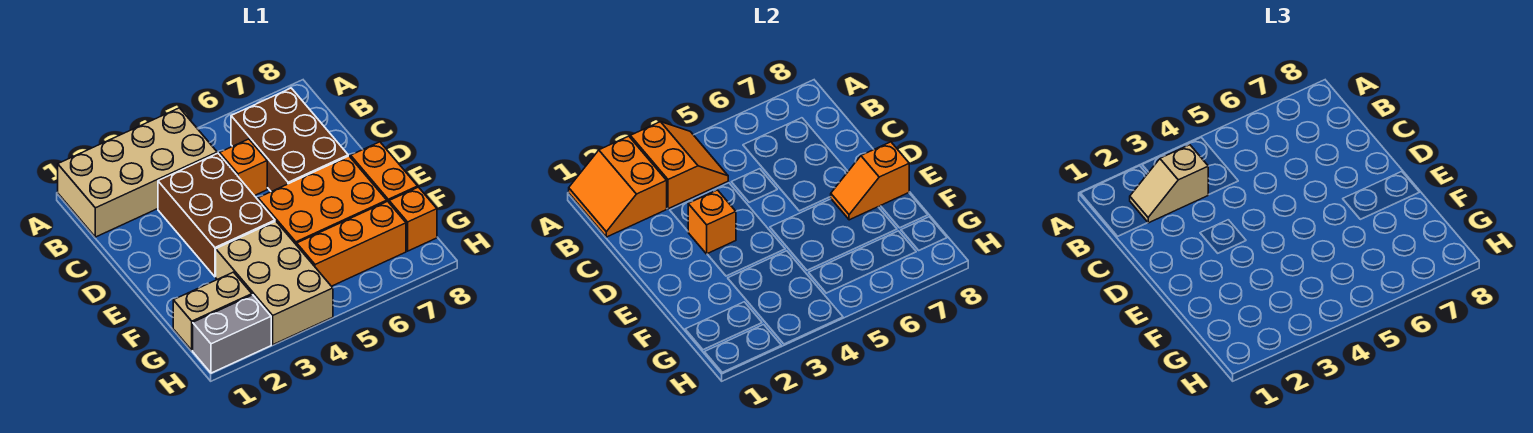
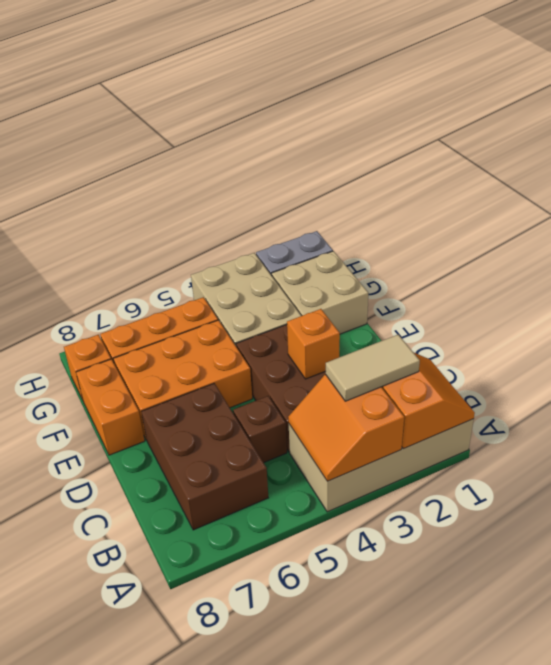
tan 1x2 slope [1130,145,1208,223] -> tan 1x2 tile [326,335,420,401]
orange 1x1 brick [220,139,267,196] -> brown 1x1 brick [233,396,287,463]
orange 1x2 slope [831,142,909,220] -> none
tan 1x2 brick [173,272,252,350] -> tan 2x2 brick [272,251,368,334]

